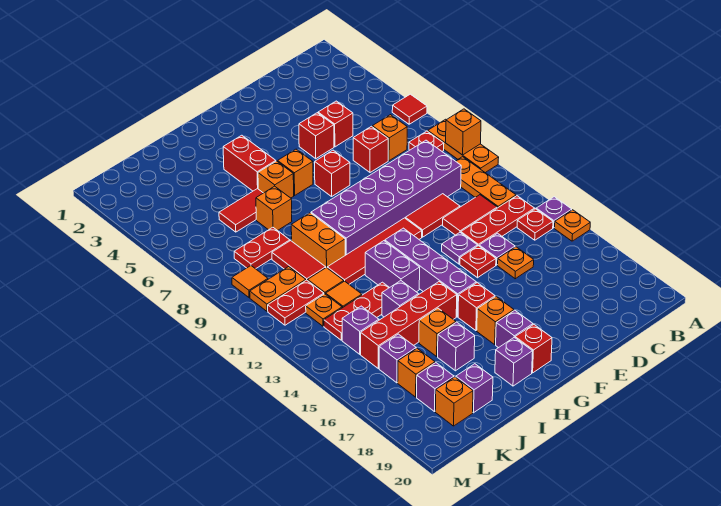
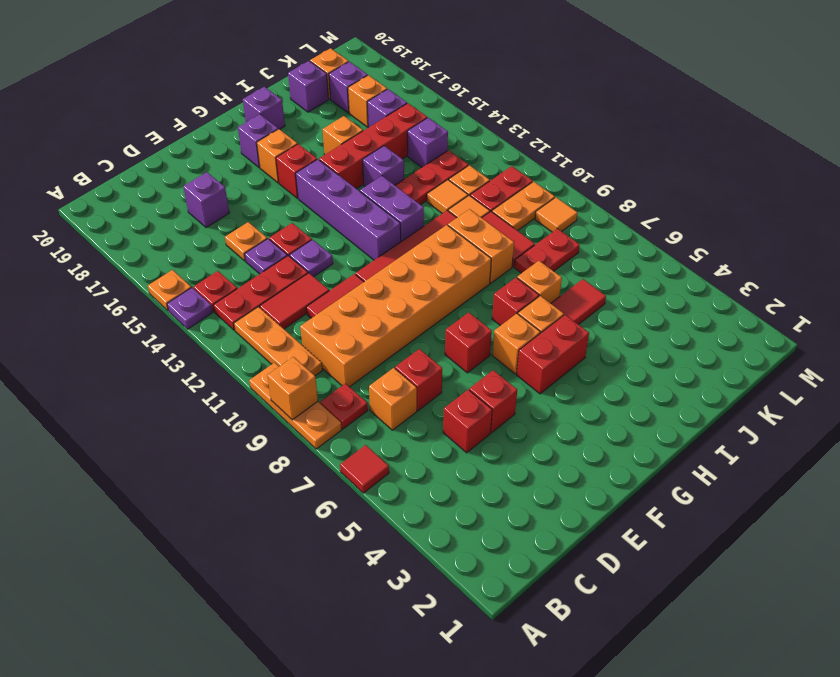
purple 2x6 brick [311,140,461,255] -> orange 2x6 brick [300,225,491,387]
red 1x1 brick [515,325,552,373] -> red 1x1 brick moved to [492,278,539,326]
red 1x2 brick [223,135,276,191] -> red 1x2 brick turned to [517,315,589,394]
purple 1x1 brick [438,322,475,371] -> purple 1x1 brick moved to [183,172,229,228]

